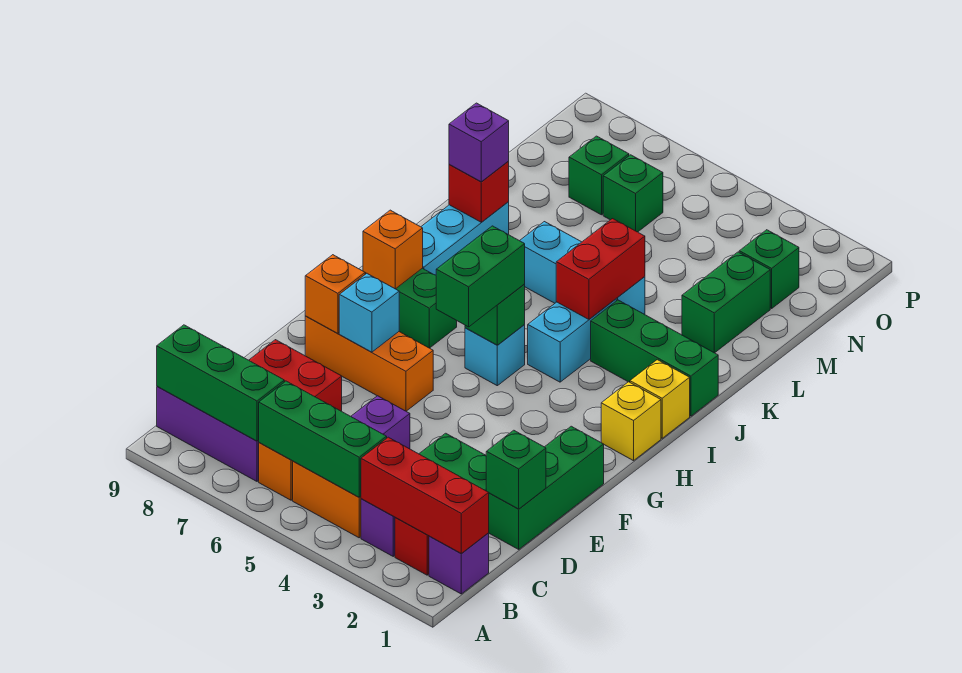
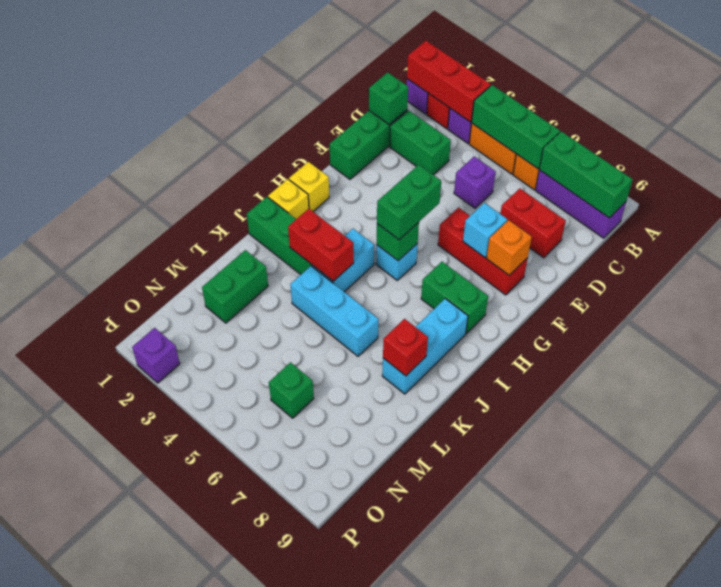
orange 1x3 brick [305,316,433,411] -> red 1x3 brick [438,208,528,295]
orange 1x1 brick [363,210,423,289] -> none
red 1x2 brick [556,219,645,319] -> red 1x2 brick turned to [288,209,354,281]
purple 1x1 brick [449,103,509,182] -> purple 1x1 brick moved to [132,328,180,383]
green 1x1 brick [739,230,799,308] -> none
green 1x1 brick [569,136,629,215] -> none

